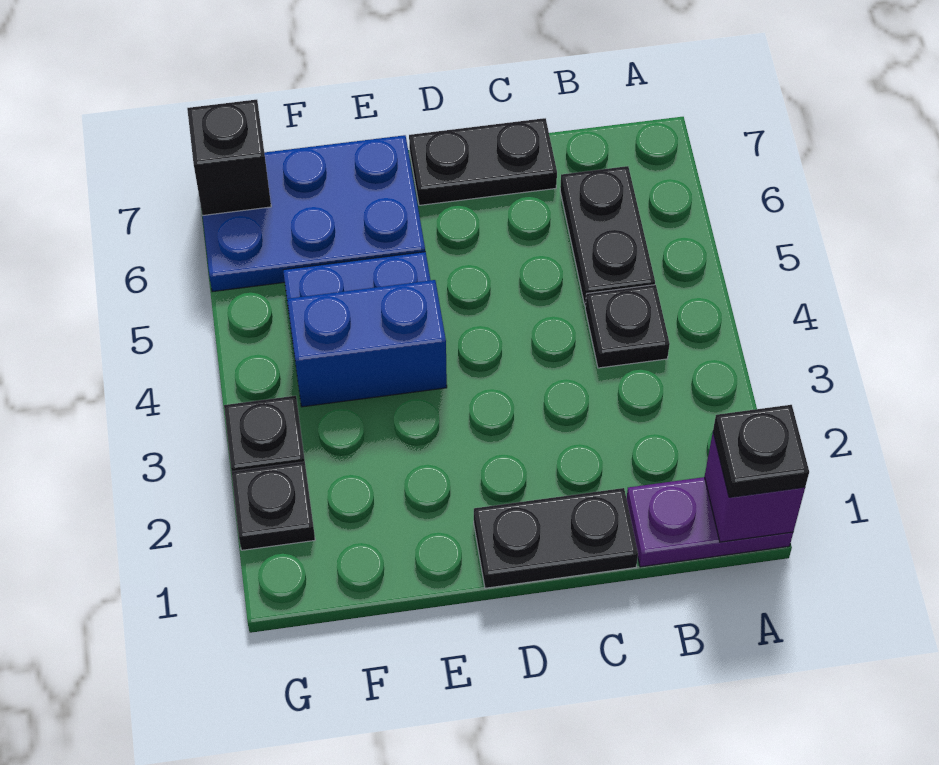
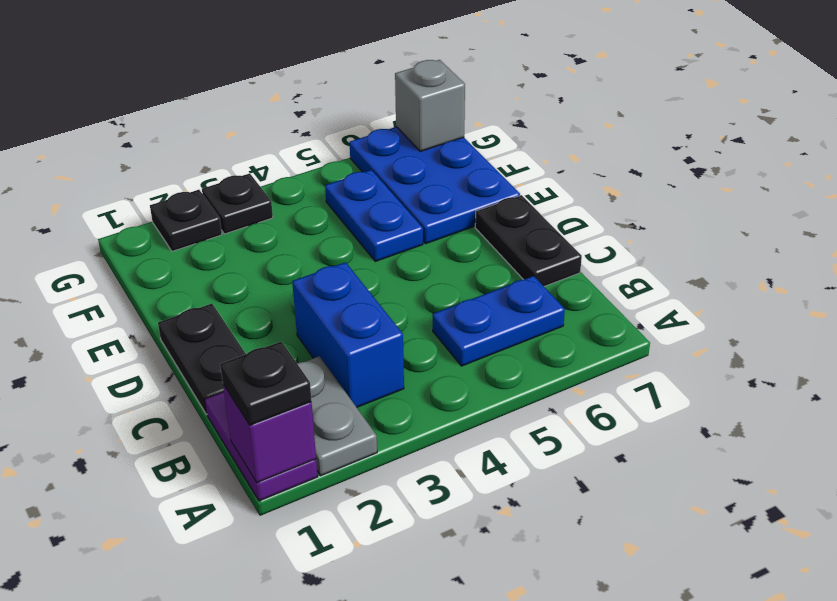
none -> grey 1x2 plate [297,356,377,476]
black 1x1 plate [585,285,670,368] -> none
black 1x2 plate [560,166,655,306] -> blue 1x2 plate [433,276,565,366]
blue 1x2 brick [287,280,447,407] -> blue 1x2 brick moved to [292,262,404,407]
black 1x1 brick [187,100,271,215] -> grey 1x1 brick [395,60,465,152]

